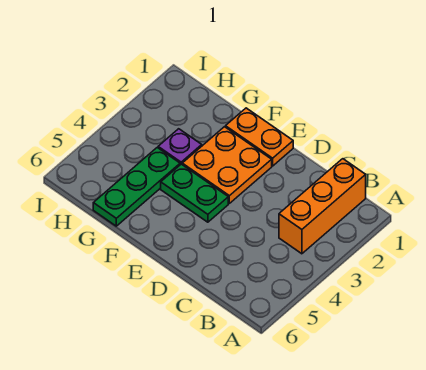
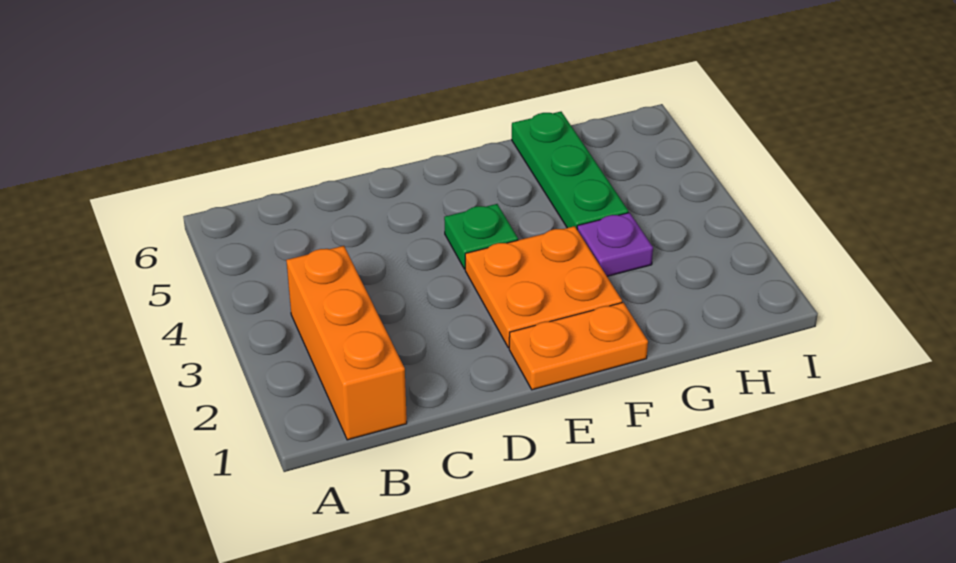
green 1x2 plate [161,164,228,222] -> green 1x1 plate [444,204,518,269]

